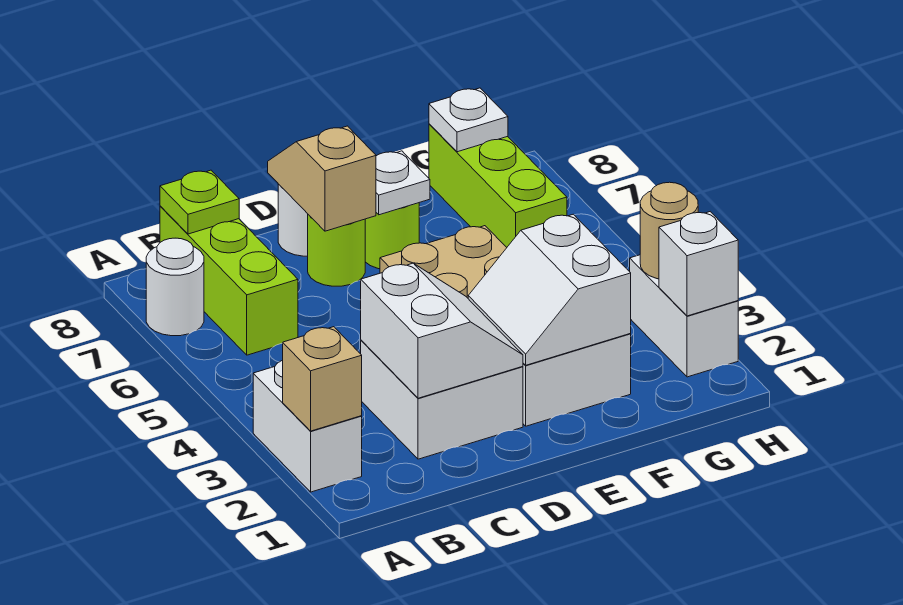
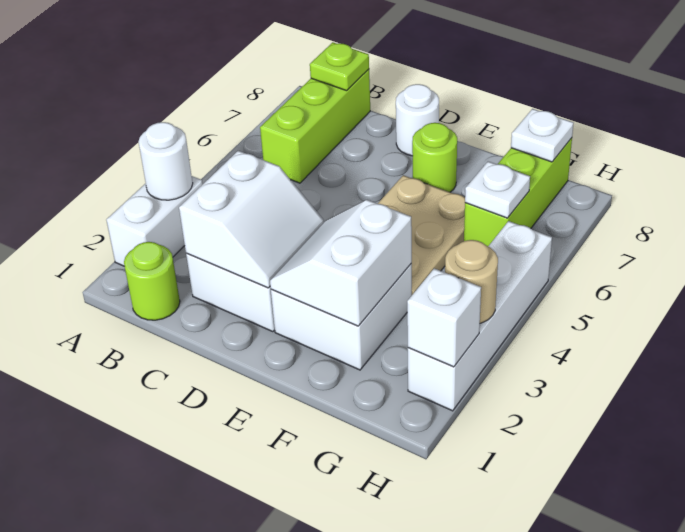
tan 1x1 brick [283,327,362,431] -> none
white 1x1 round brick [146,238,204,336] -> white 1x1 round brick moved to [138,122,193,200]
lime 1x1 round brick [308,215,365,286] -> lime 1x1 round brick moved to [124,242,180,320]
tan 1x2 slope [268,126,376,231] -> none
white 1x1 plate [376,151,430,215] -> white 1x1 plate moved to [465,161,530,218]
white 1x2 brick [630,255,738,377] -> white 1x4 brick [408,221,552,411]

